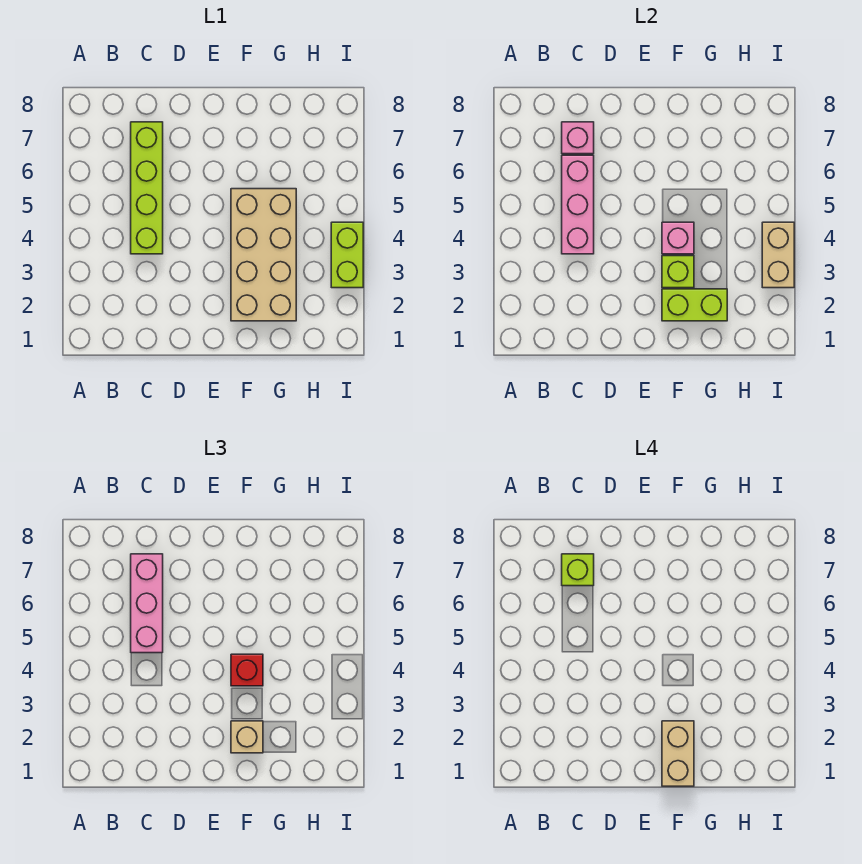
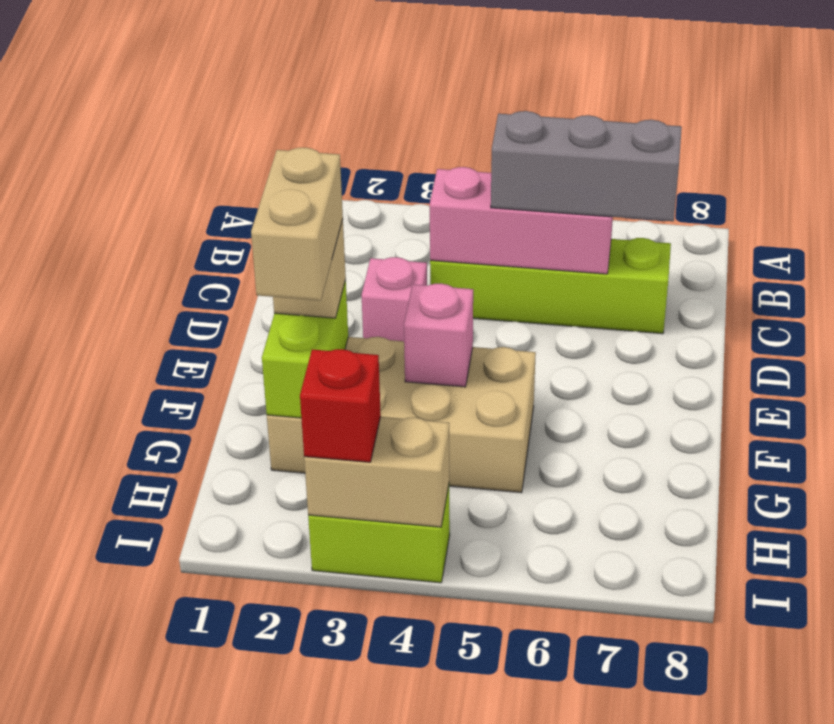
pink 1x3 brick [131,554,163,653] -> grey 1x3 brick [491,111,682,221]
pink 1x1 brick [562,122,594,154] -> pink 1x1 brick moved to [362,257,427,341]
lime 1x1 brick [562,554,594,586] -> none
tan 1x2 brick [662,721,694,786] -> tan 1x2 brick turned to [251,148,343,301]
lime 1x1 brick [662,256,694,288] -> none
red 1x1 brick [231,654,263,686] -> red 1x1 brick moved to [300,349,381,462]

